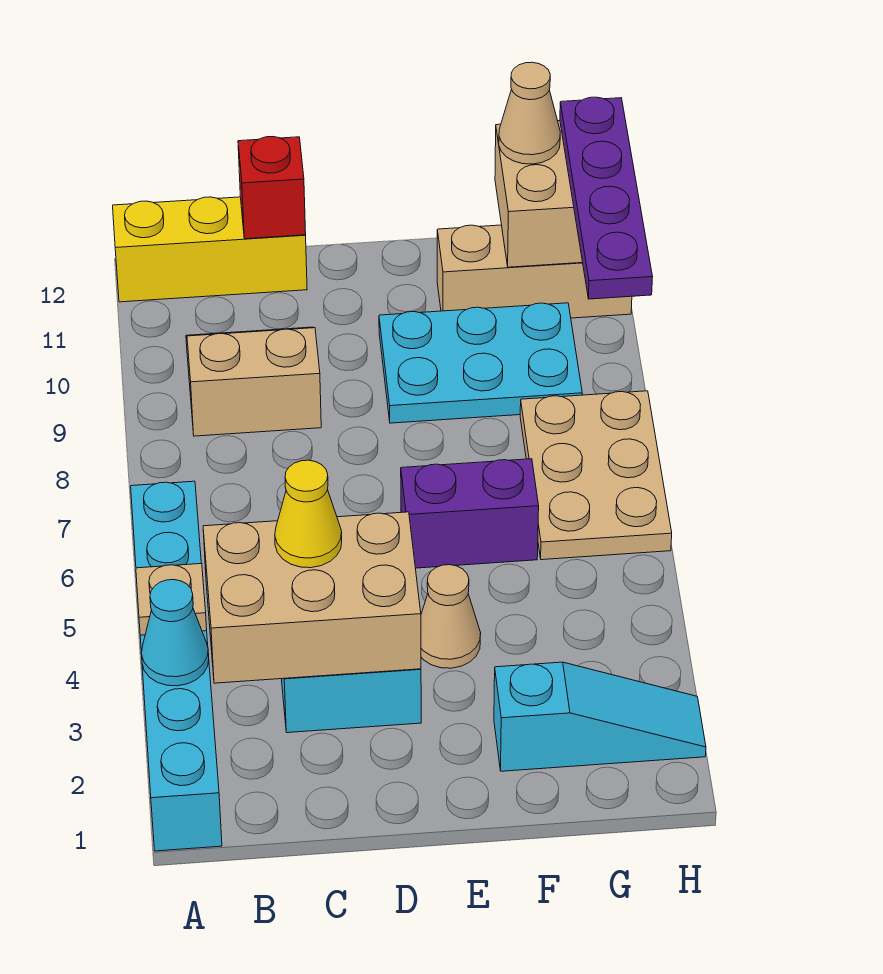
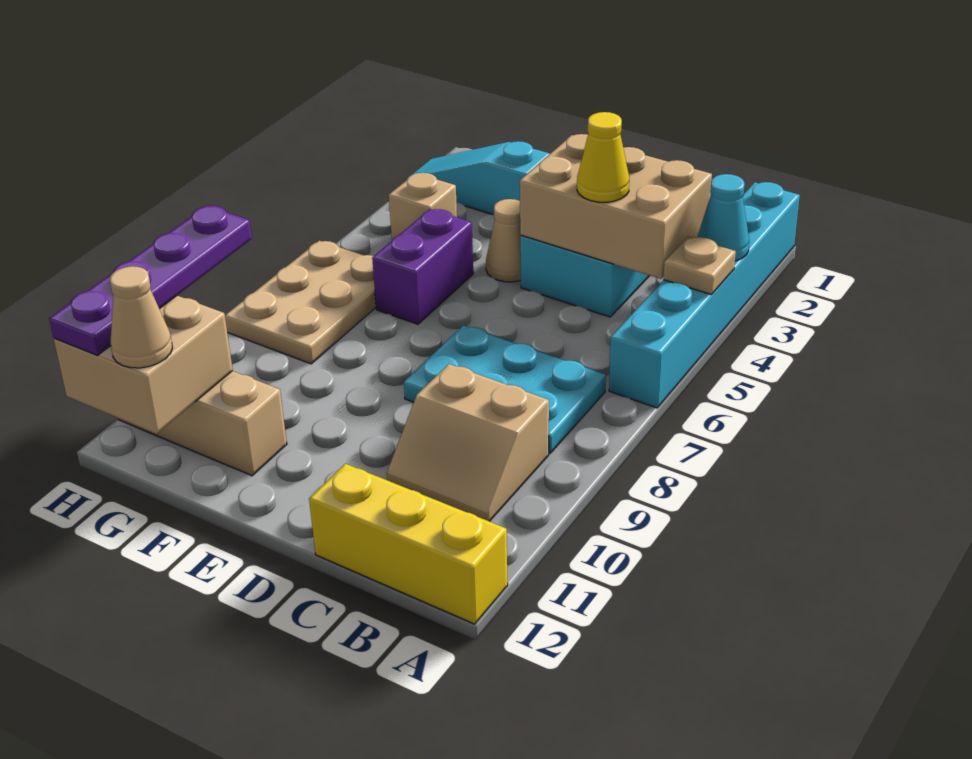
red 1x1 brick [238,137,306,239] -> none
purple 1x2 brick [401,459,539,568] -> purple 1x2 brick turned to [372,209,473,324]
cyan 2x3 plate [379,303,582,423] -> cyan 2x3 plate moved to [404,325,606,453]
none -> tan 1x1 brick [389,173,457,240]

